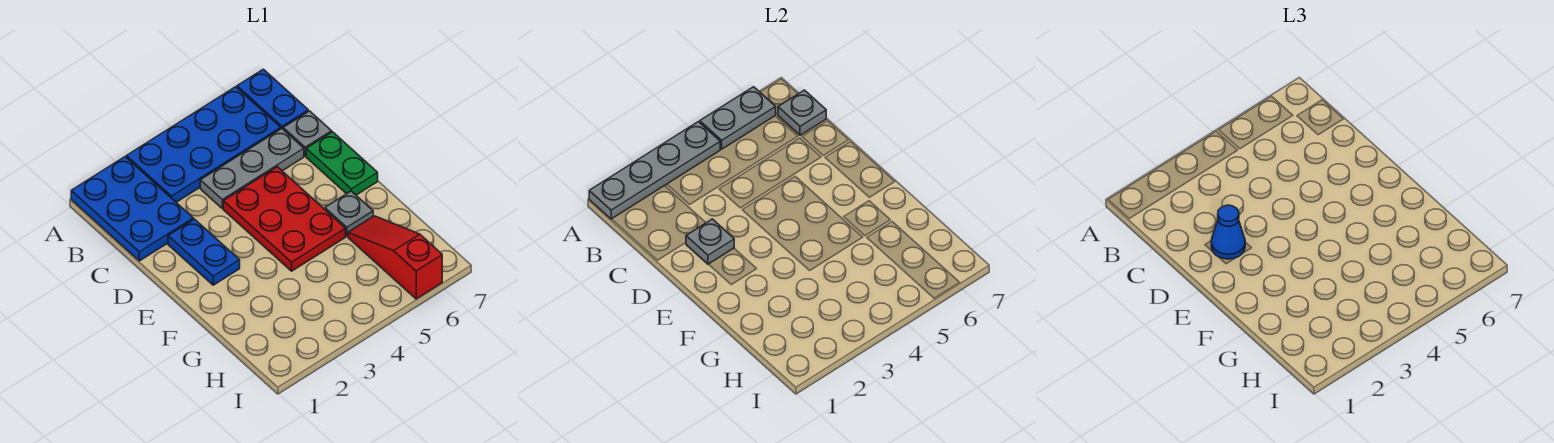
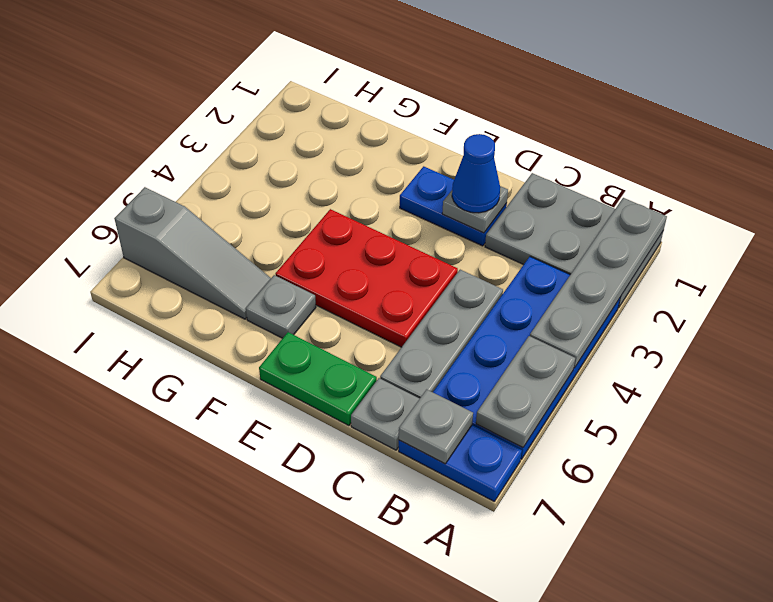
blue 2x3 plate [71,157,193,261] -> grey 2x3 plate [485,173,664,308]
red 1x3 slope [348,216,442,299] -> grey 1x3 slope [114,187,271,319]

